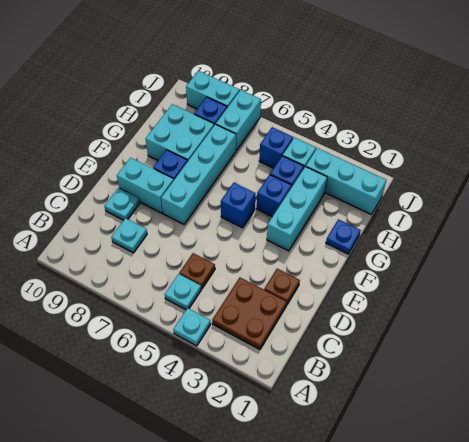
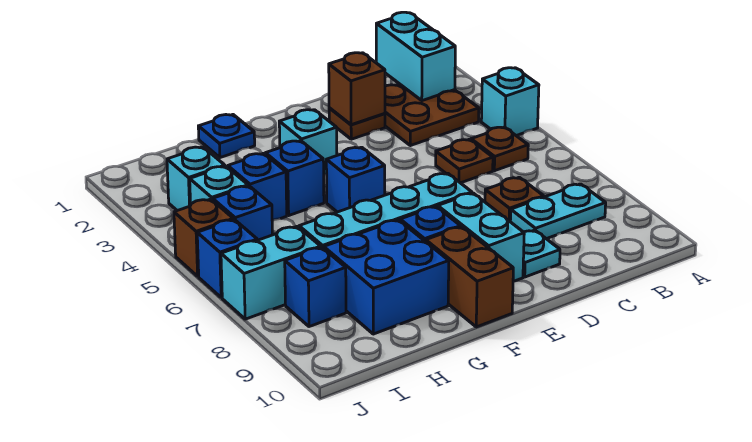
cyan 1x1 plate [173,308,211,346] -> cyan 1x1 brick [481,68,539,136]
cyan 1x1 plate [165,274,201,310] -> brown 1x1 plate [471,127,528,171]
none -> brown 1x1 plate [485,177,544,221]
cyan 1x1 plate [111,218,147,253] -> cyan 1x2 plate [510,184,606,239]
none -> brown 1x1 brick [329,53,385,125]
cyan 1x3 brick [267,166,327,251] -> cyan 1x1 brick [279,110,337,174]
none -> brown 1x2 brick [426,227,513,327]
cyan 2x2 brick [146,104,214,161] -> blue 2x2 brick [324,220,449,334]
cyan 1x3 brick [306,148,386,215] -> cyan 1x1 brick [167,147,225,211]
none -> brown 1x1 brick [174,199,233,276]
none -> blue 1x1 brick [197,219,257,298]
cyan 1x2 brick [186,71,239,109] -> cyan 1x2 brick moved to [376,12,455,101]

